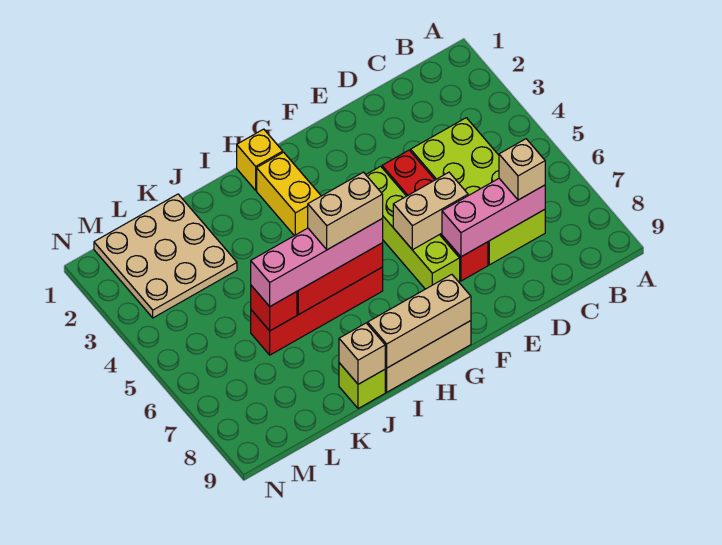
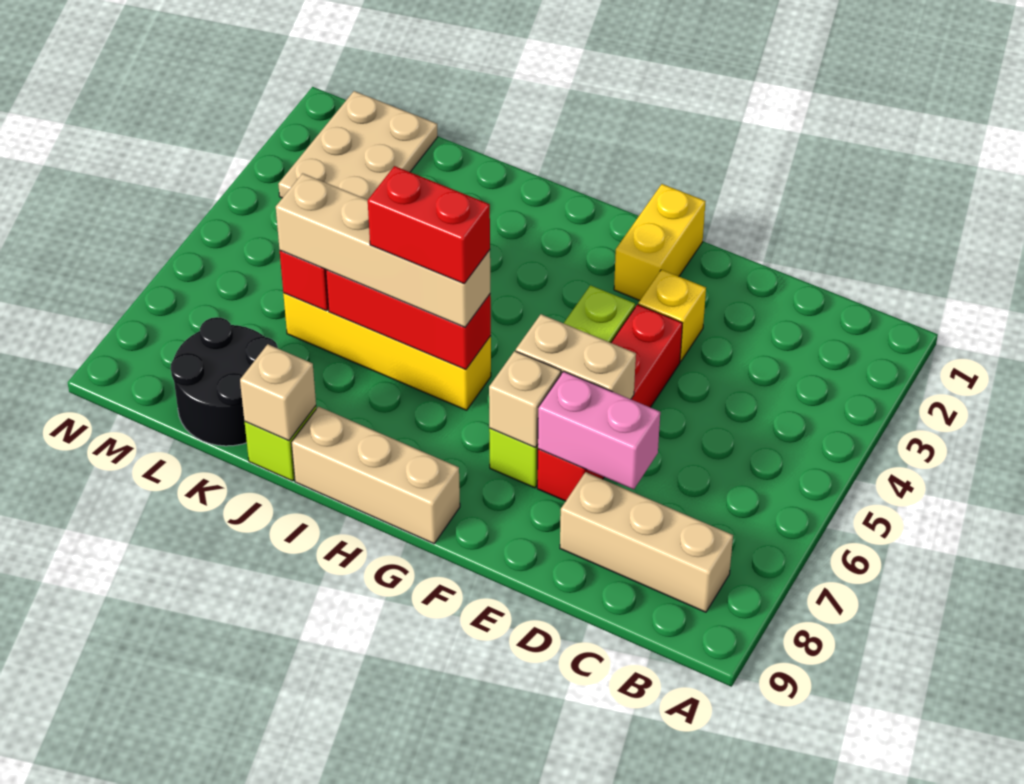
lime 2x4 brick [411,118,545,265] -> none
pink 1x3 brick [442,179,545,257] -> pink 1x2 brick [538,371,660,490]
tan 1x1 brick [499,139,545,200] -> tan 1x1 brick moved to [489,351,561,448]
tan 1x3 brick [368,274,471,368] -> tan 1x3 brick moved to [560,472,733,612]
yellow 1x1 brick [237,129,283,190] -> yellow 1x1 brick moved to [638,270,706,361]
yellow 1x2 brick [257,152,321,236] -> yellow 1x2 brick moved to [614,184,706,300]
red 1x4 brick [251,267,383,355] -> yellow 1x4 brick [283,293,491,410]
pink 1x4 brick [251,219,383,306] -> tan 1x4 brick [276,173,490,327]
tan 1x2 brick [308,172,383,250] -> red 1x2 brick [368,166,490,284]
tan 3x3 plate [94,194,237,318] -> tan 2x3 plate [278,91,438,200]
none -> black 2x2 round brick [171,317,278,446]

